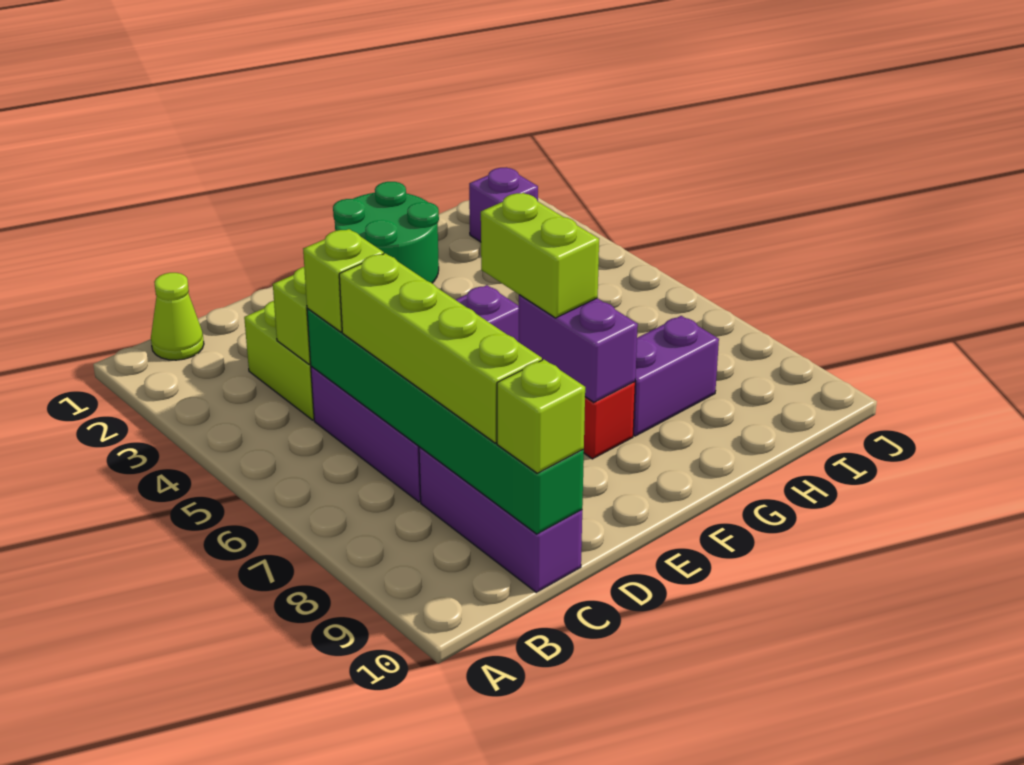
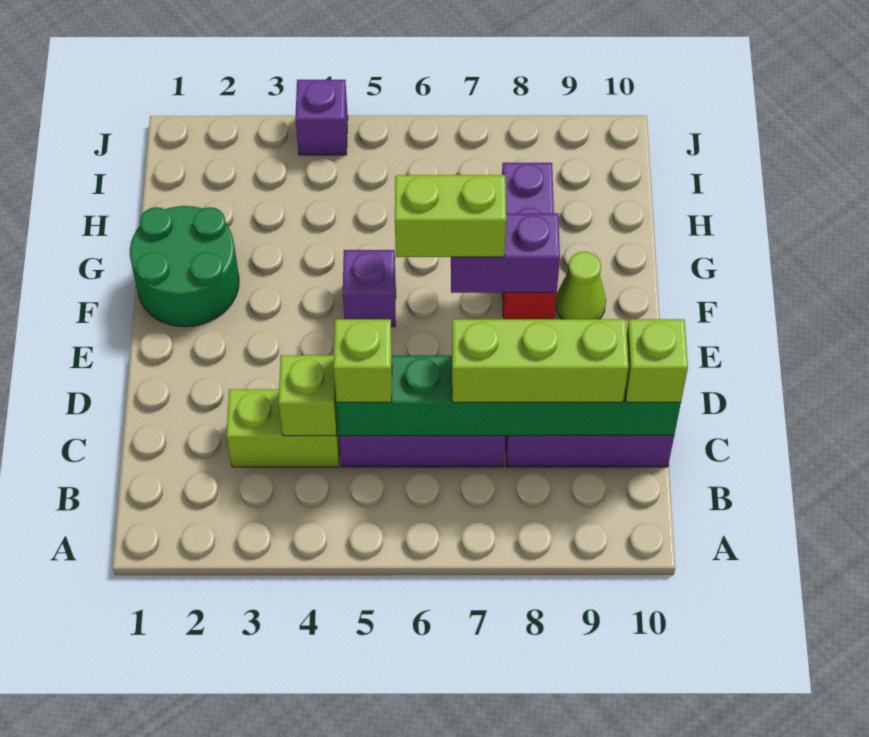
lime 1x1 cone [151,273,204,360] -> lime 1x1 cone moved to [556,252,606,319]
lime 1x4 brick [339,253,542,443] -> lime 1x3 brick [452,319,628,402]
purple 1x1 brick [469,168,538,242] -> purple 1x1 brick moved to [295,80,348,155]

